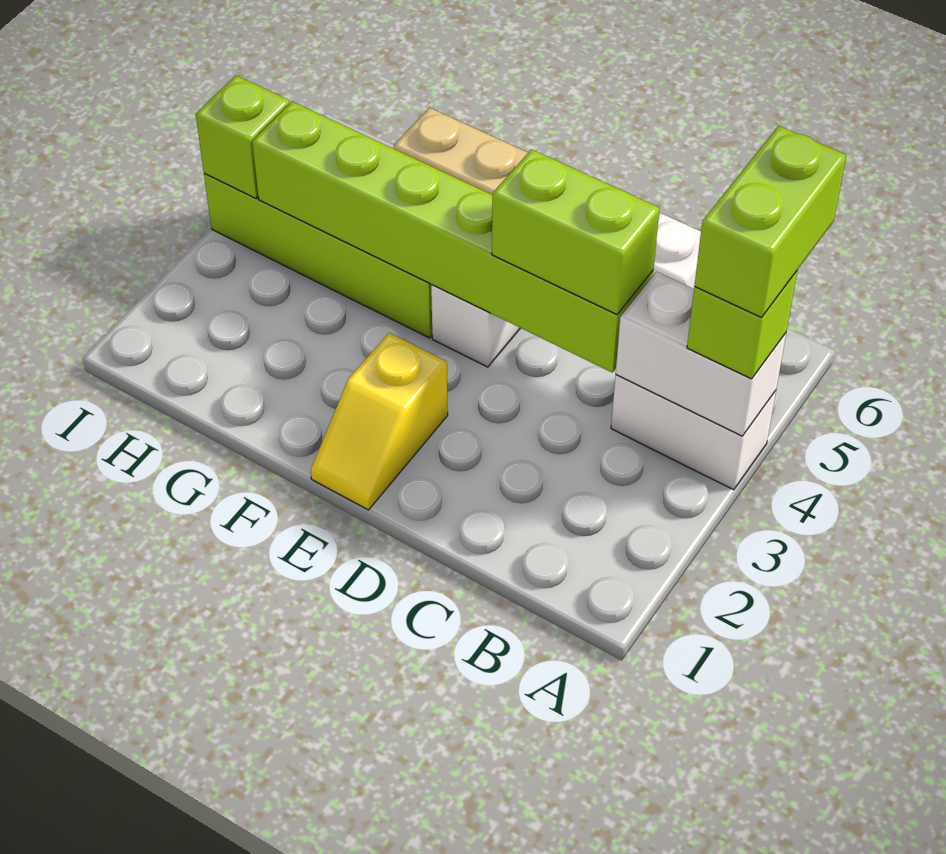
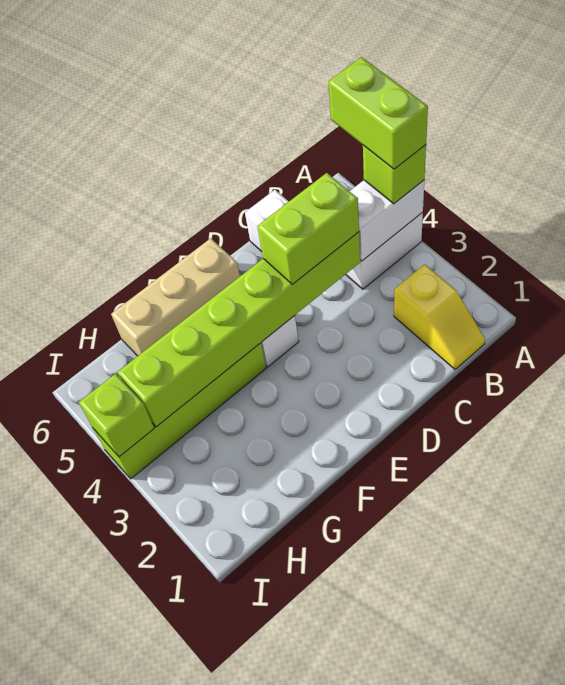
yellow 1x2 slope [311,333,448,510] -> yellow 1x2 slope moved to [394,264,485,369]

